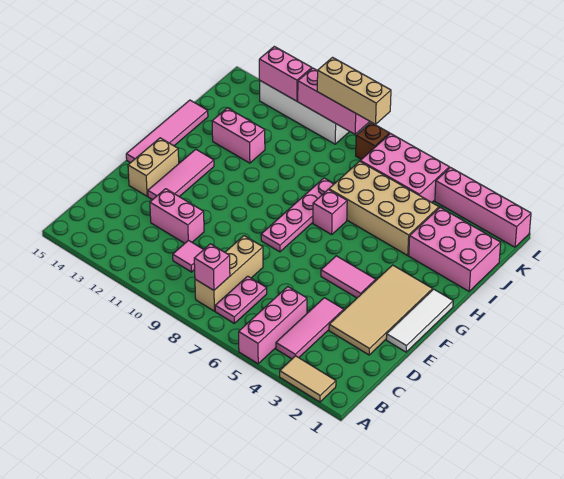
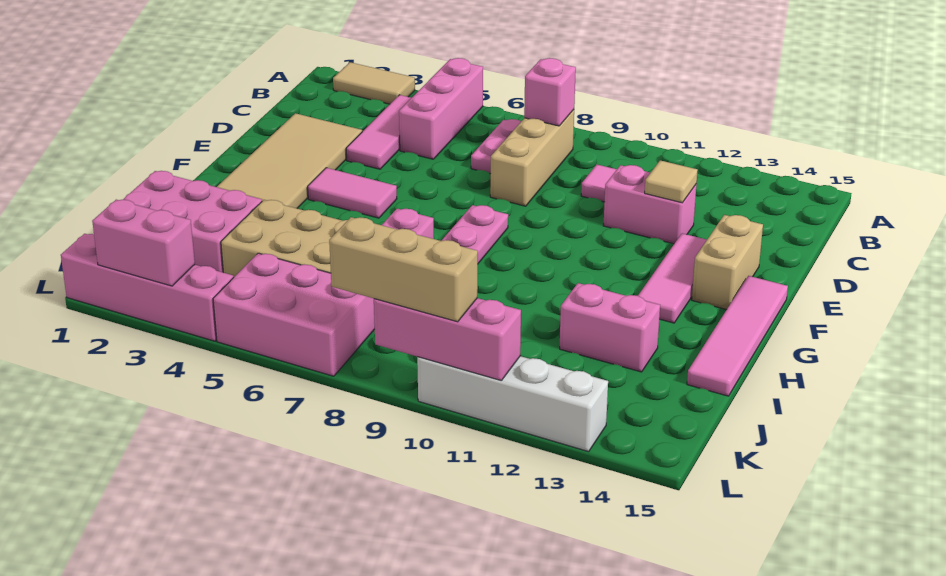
none -> tan 1x1 tile [645,160,698,203]
white 1x3 tile [386,289,453,352] -> none
brown 1x1 brick [356,123,390,159] -> none
pink 1x2 brick [259,46,312,101] -> pink 1x2 brick moved to [92,200,195,286]

